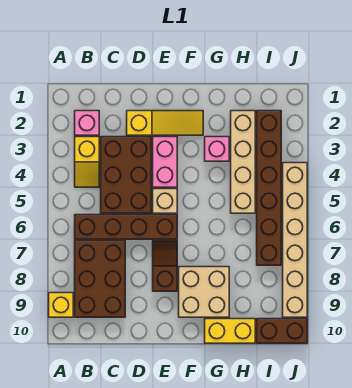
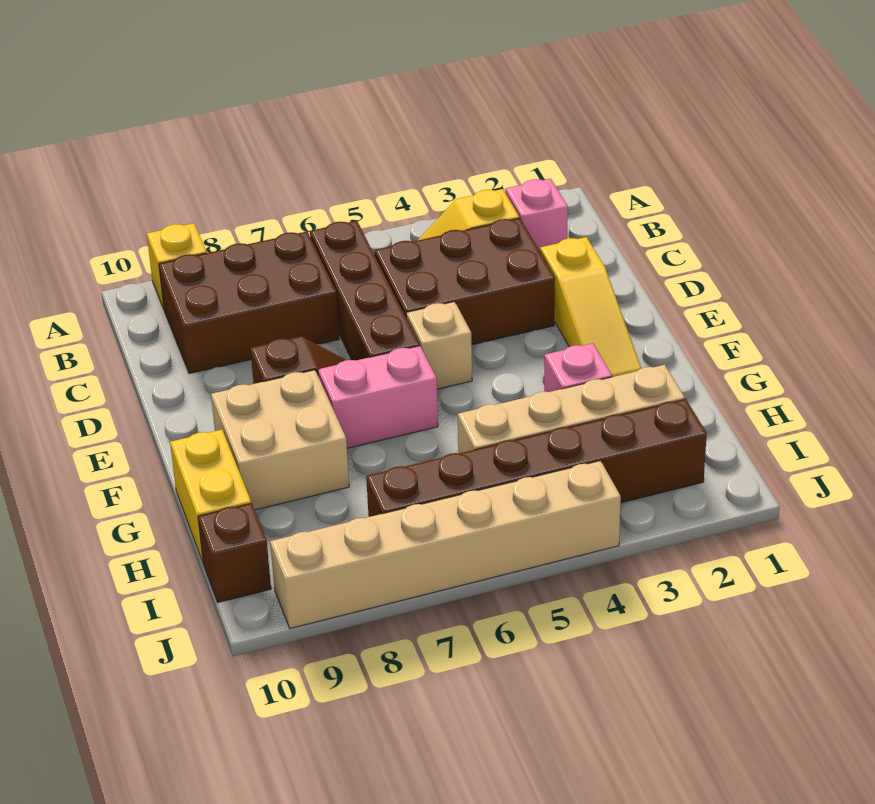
pink 1x2 brick [153,137,177,187] -> pink 1x2 brick moved to [318,346,438,448]
brown 1x2 brick [257,319,307,343] -> brown 1x1 brick [198,503,271,602]

